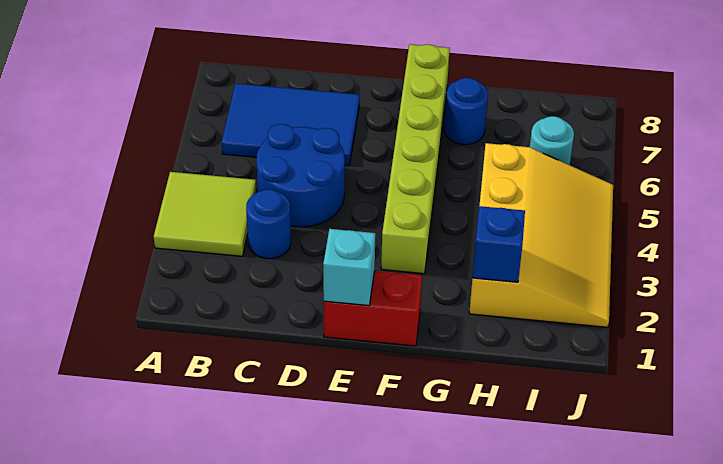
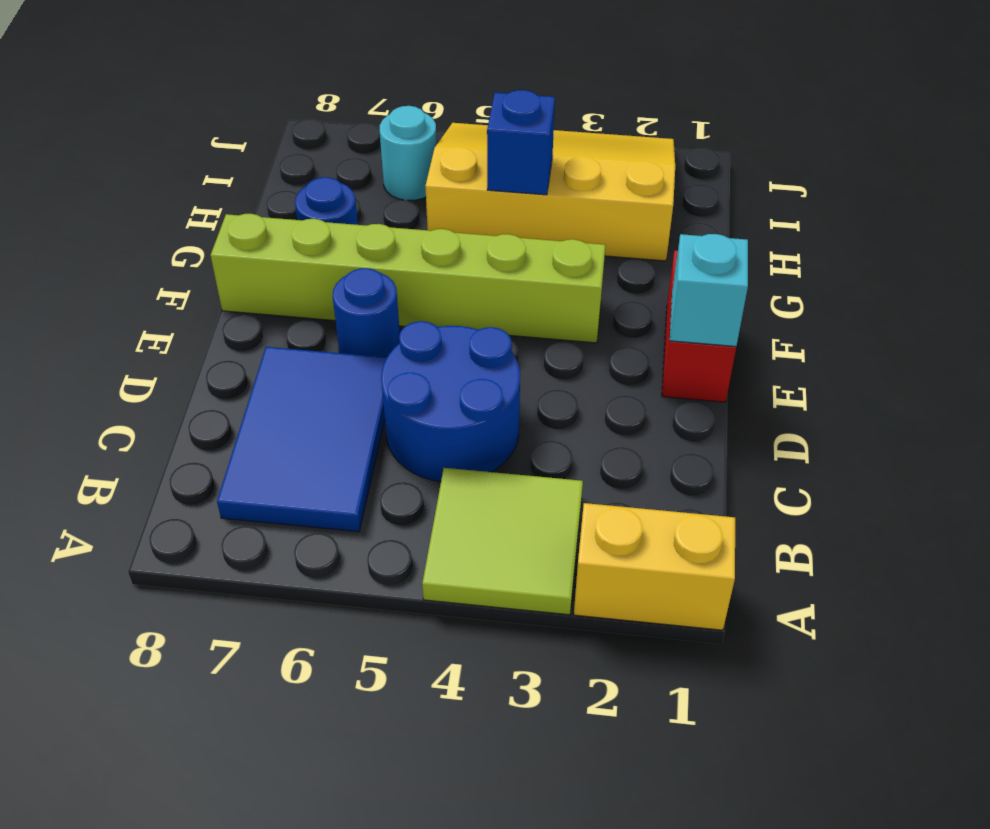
none -> yellow 1x2 brick [574,503,735,630]
blue 1x1 round brick [246,189,291,259] -> blue 1x1 round brick moved to [333,268,400,357]
blue 1x1 brick [472,206,525,282] -> blue 1x1 brick moved to [487,90,555,195]

